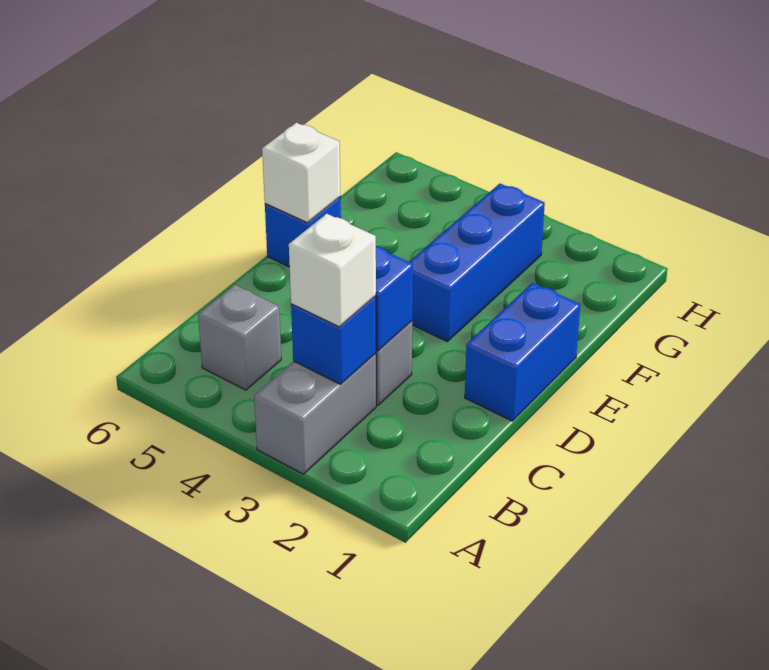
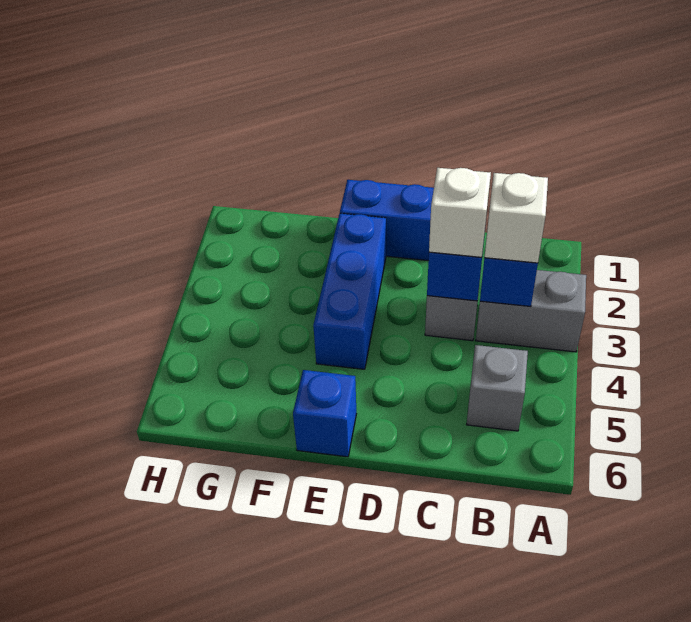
blue 1x3 brick [409,184,545,341] -> blue 1x3 brick turned to [313,213,386,369]
white 1x1 brick [262,123,340,223] -> white 1x1 brick moved to [429,168,491,257]

